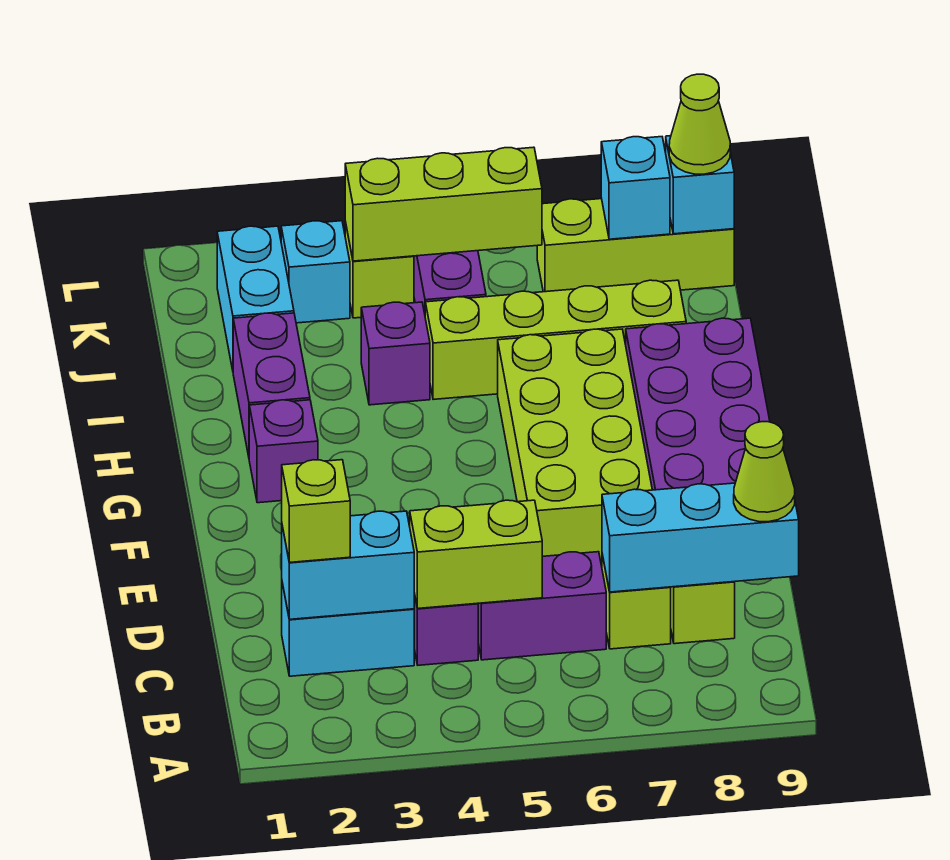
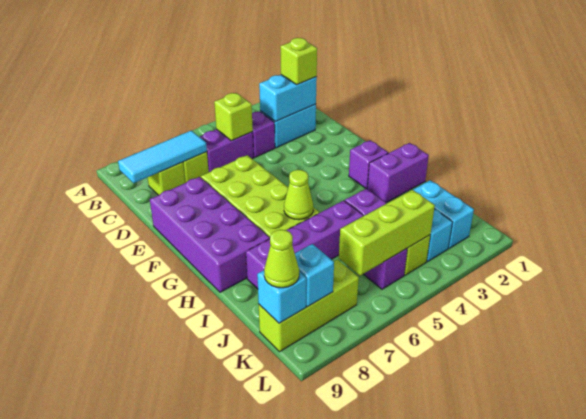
lime 1x2 brick [410,500,542,609] -> lime 1x1 brick [214,93,253,141]
cyan 1x3 brick [602,483,799,592] -> cyan 1x3 tile [118,131,207,183]
lime 1x1 cone [734,422,795,522] -> lime 1x1 cone moved to [284,170,313,220]
purple 1x2 brick [233,313,310,456] -> purple 1x2 brick turned to [367,143,429,203]
lime 1x4 brick [425,280,686,400] -> purple 1x4 brick [246,201,363,289]

